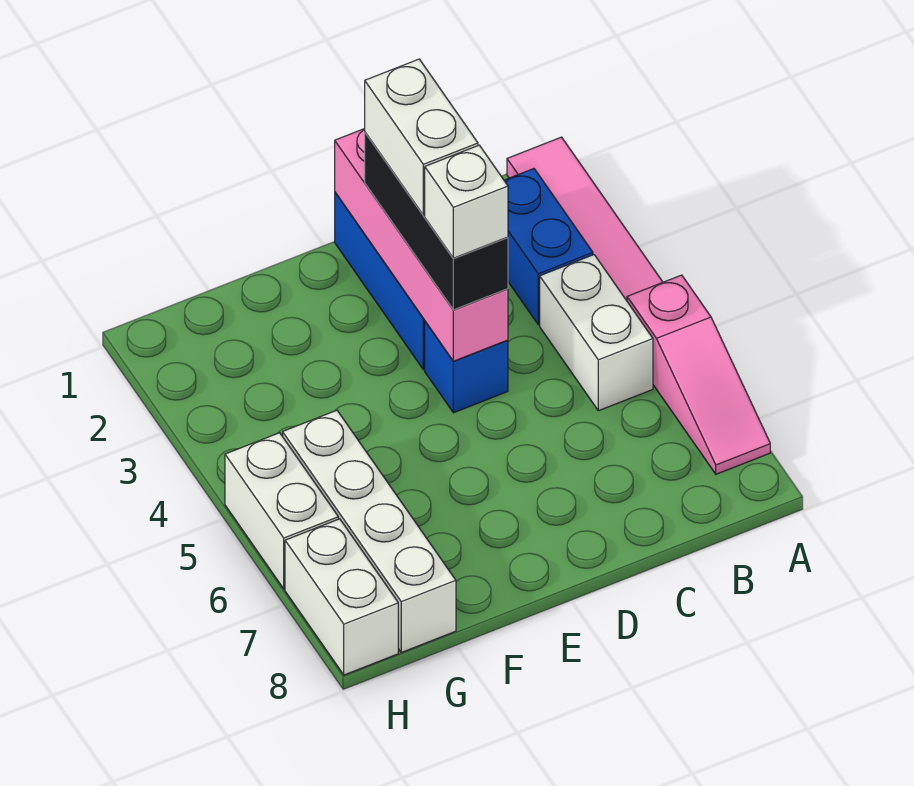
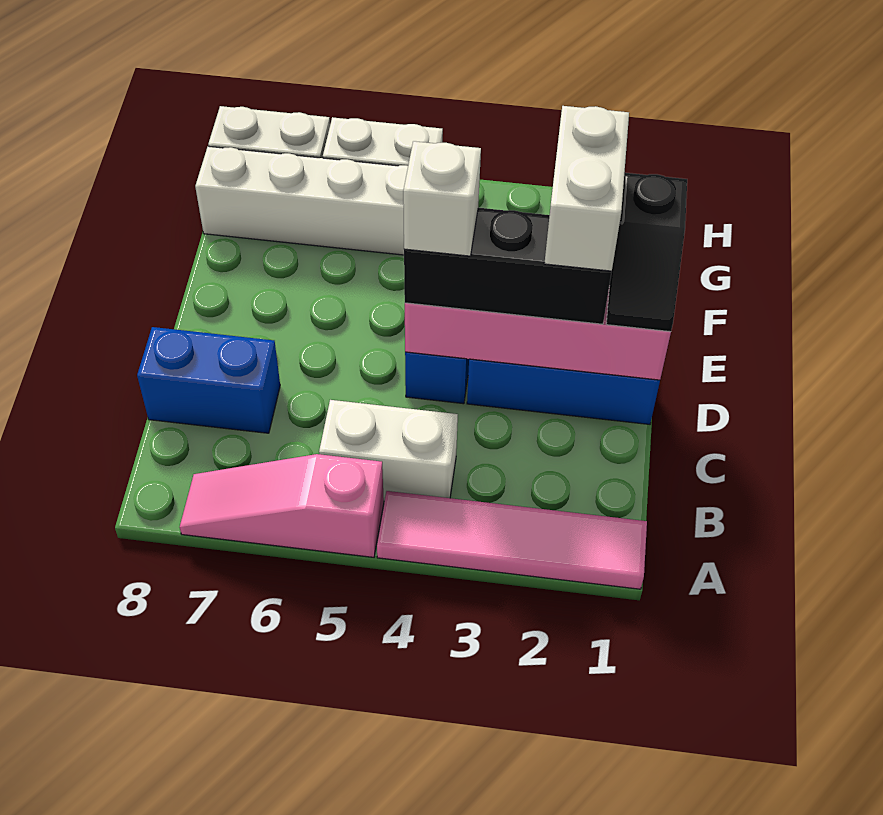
blue 1x2 brick [504,169,593,325] -> blue 1x2 brick moved to [137,327,280,433]
none -> black 1x2 slope [606,173,687,332]
white 1x2 brick [365,59,478,215] -> white 1x2 brick turned to [544,106,629,271]

